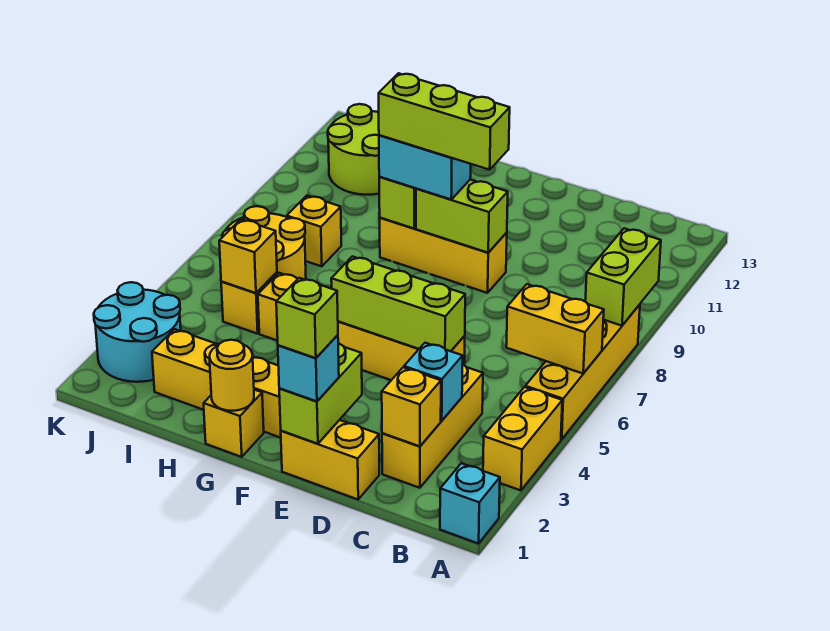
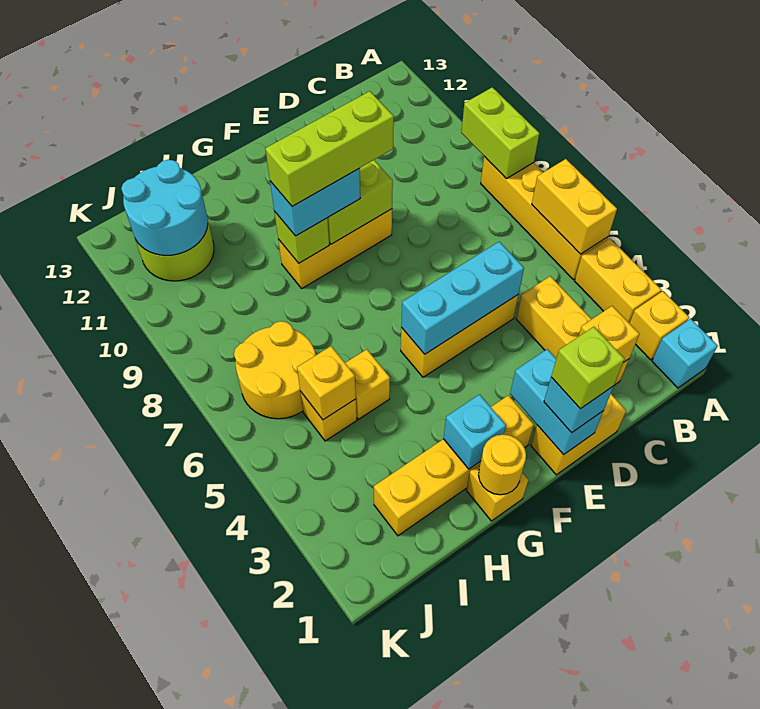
yellow 1x2 brick [506,284,604,373] -> yellow 1x2 brick turned to [532,159,617,254]
cyan 1x1 brick [404,343,463,421] -> cyan 1x1 brick moved to [443,395,506,469]
lime 1x3 brick [331,256,465,351] -> cyan 1x3 brick [401,242,524,354]
lime 1x2 brick [279,343,362,444] -> cyan 1x2 brick [510,349,603,455]
yellow 1x1 brick [287,196,341,266] -> yellow 1x1 brick moved to [630,291,689,360]
cyan 2x2 round brick [94,282,181,382] -> cyan 2x2 round brick moved to [121,160,208,255]

